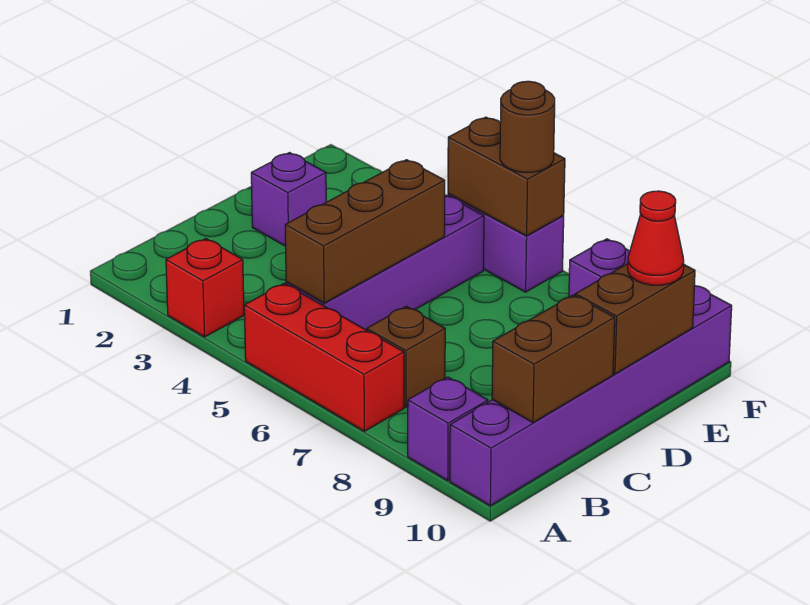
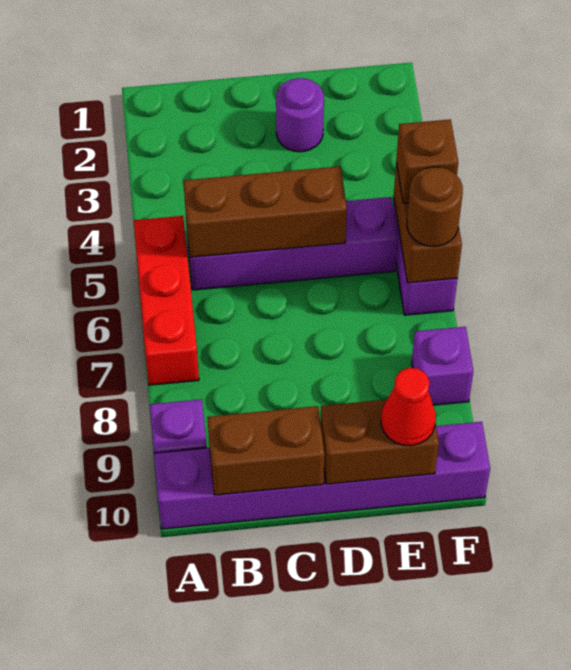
red 1x1 brick [166,238,244,337] -> none
brown 1x1 brick [367,306,445,407] -> brown 1x1 brick moved to [396,119,458,203]
purple 1x1 brick [251,153,326,246] -> purple 1x1 round brick [276,78,324,152]

